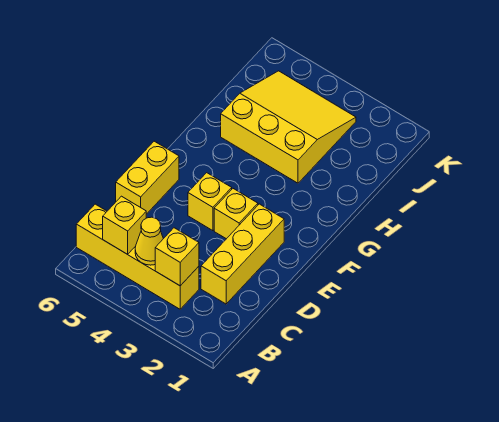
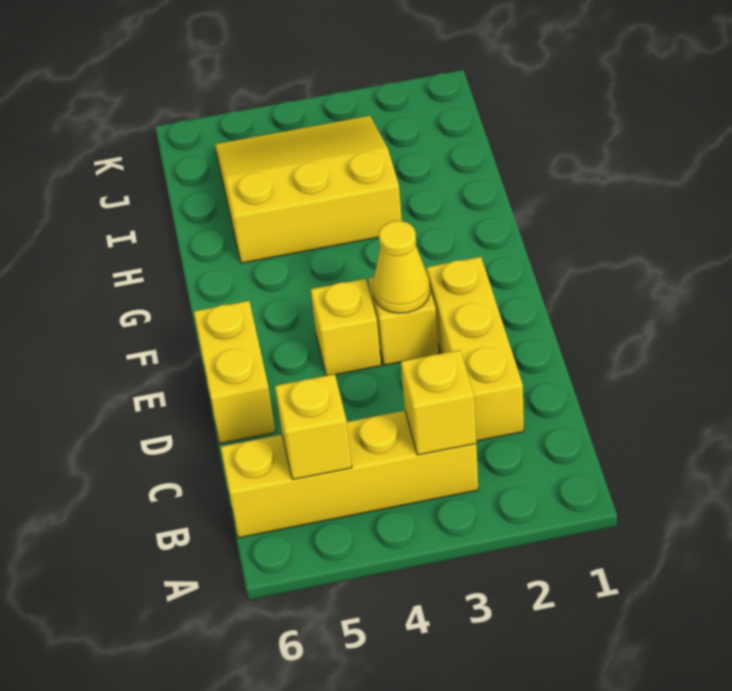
yellow 1x1 cone [135,217,163,265] -> yellow 1x1 cone moved to [373,221,430,313]

